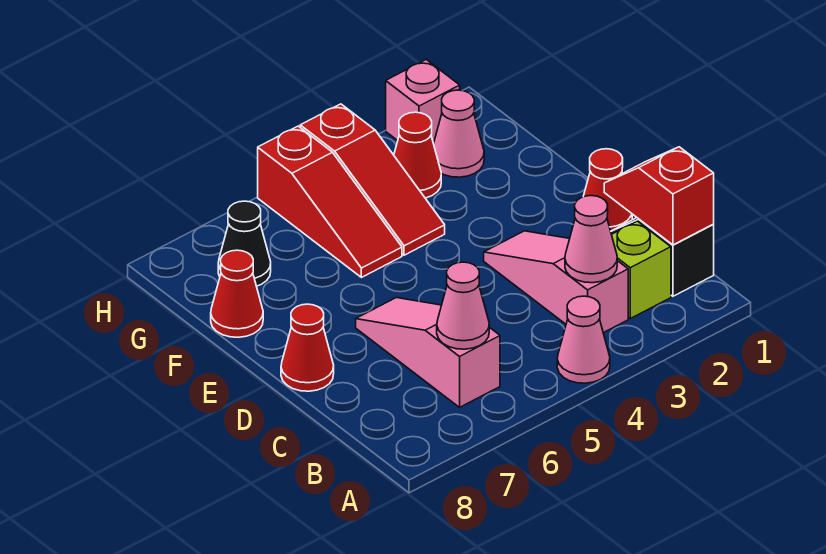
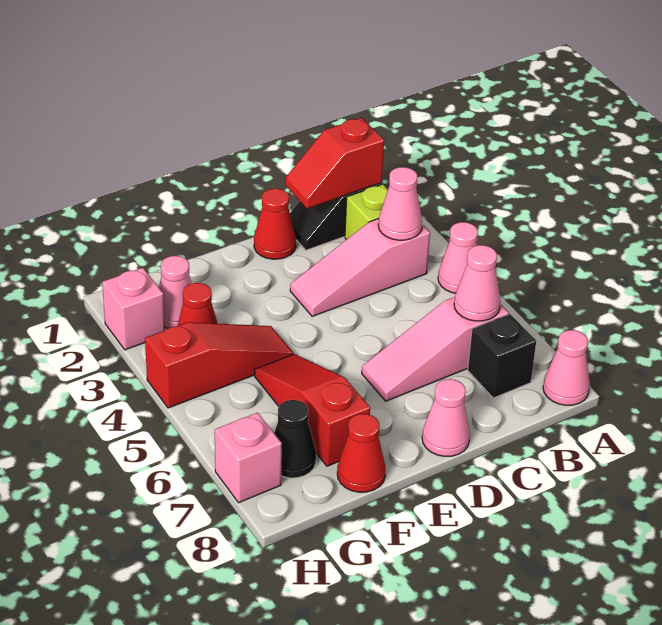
none -> pink 1x1 cone [543,330,590,405]
none -> black 1x1 brick [468,314,536,398]
red 1x1 cone [281,304,334,391] -> pink 1x1 cone [422,379,470,456]
red 1x3 slope [258,126,402,277] -> red 1x3 slope turned to [255,354,370,466]
none -> pink 1x1 brick [215,413,282,503]

